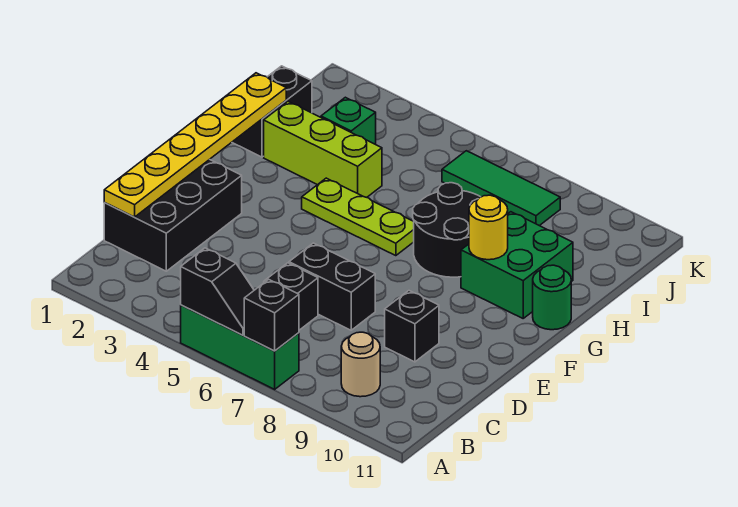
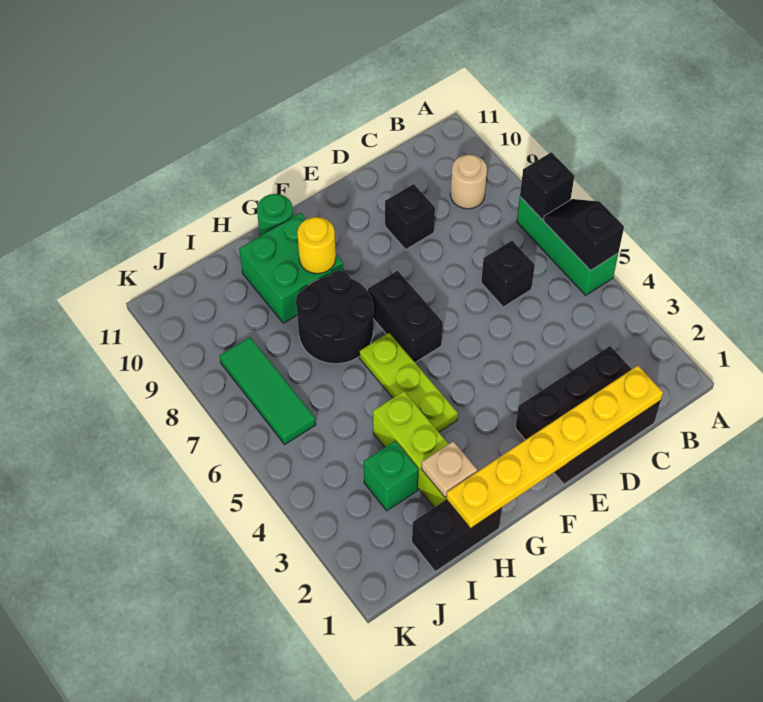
black 1x2 brick [289,243,375,330] -> black 1x2 brick moved to [368,271,443,362]
none -> tan 1x1 plate [421,441,477,498]

